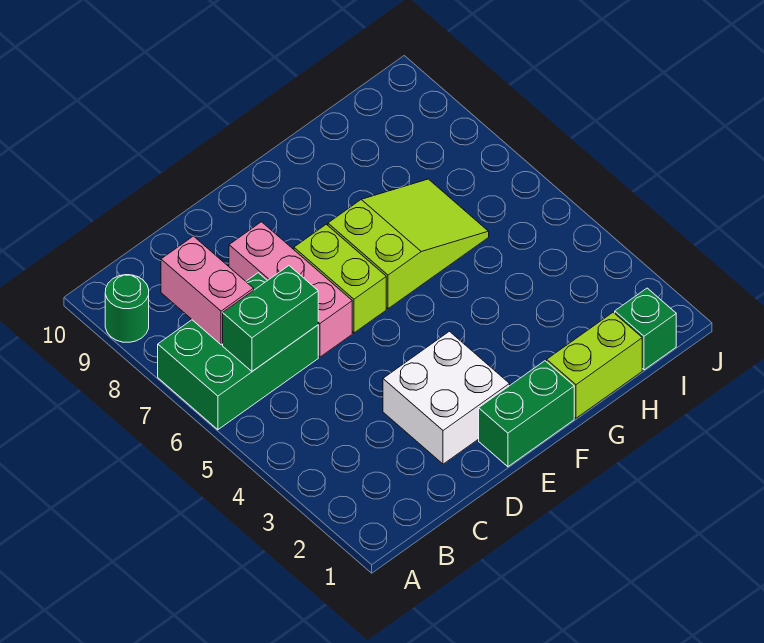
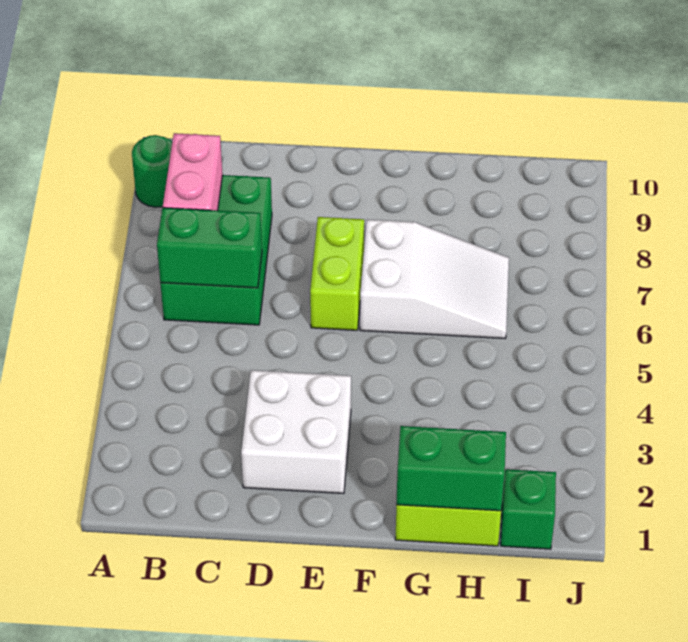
green 2x3 brick [158,273,318,430] -> green 2x3 brick turned to [160,175,272,325]
pink 1x3 brick [229,222,352,357] -> none
green 1x2 brick [479,361,574,467] -> green 1x2 brick moved to [396,426,506,511]
lime 2x3 slope [328,179,489,309] -> white 2x3 slope [360,220,509,338]

